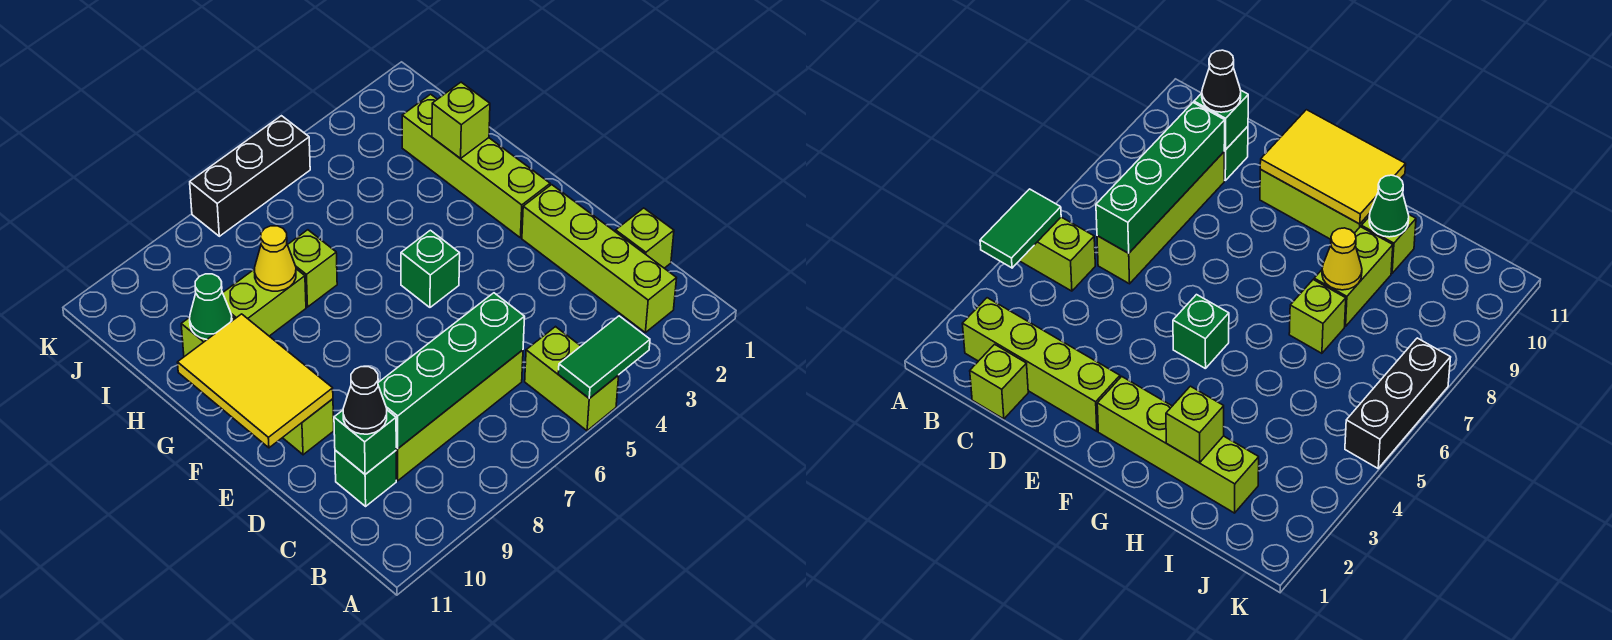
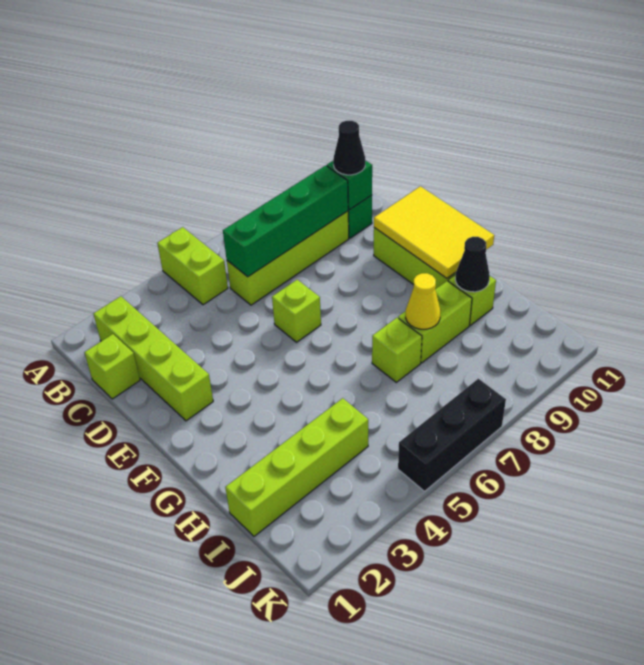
green 1x2 tile [558,316,650,398] -> none
lime 1x4 brick [402,94,550,238] -> lime 1x4 brick turned to [225,398,368,536]
green 1x1 brick [401,230,460,307] -> none
lime 1x1 brick [432,82,490,159] -> lime 1x1 brick moved to [272,280,321,342]
green 1x1 cone [190,274,232,339] -> black 1x1 cone [455,237,490,292]

